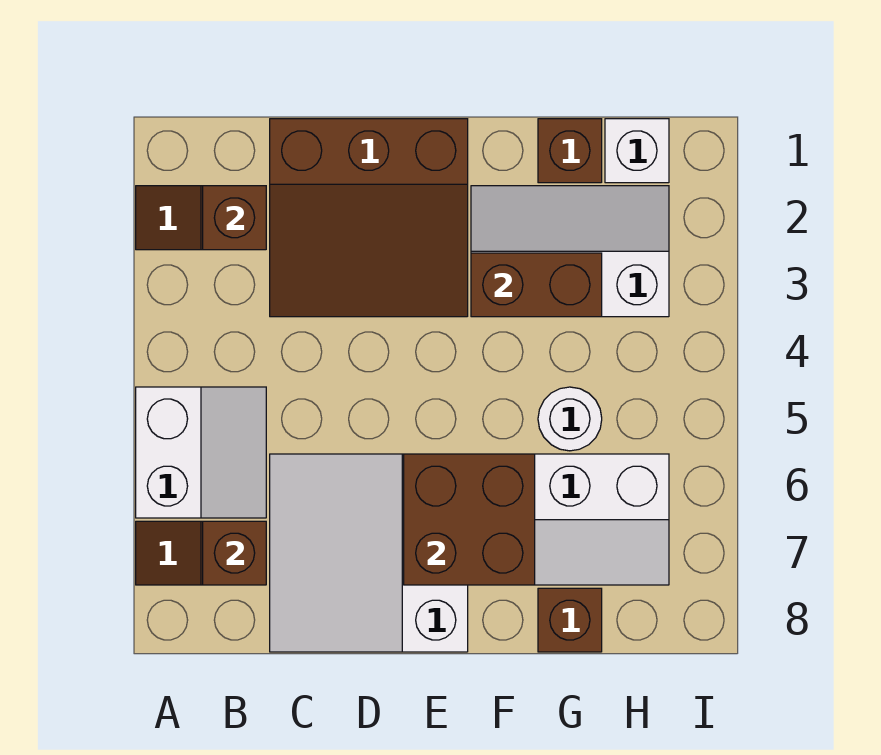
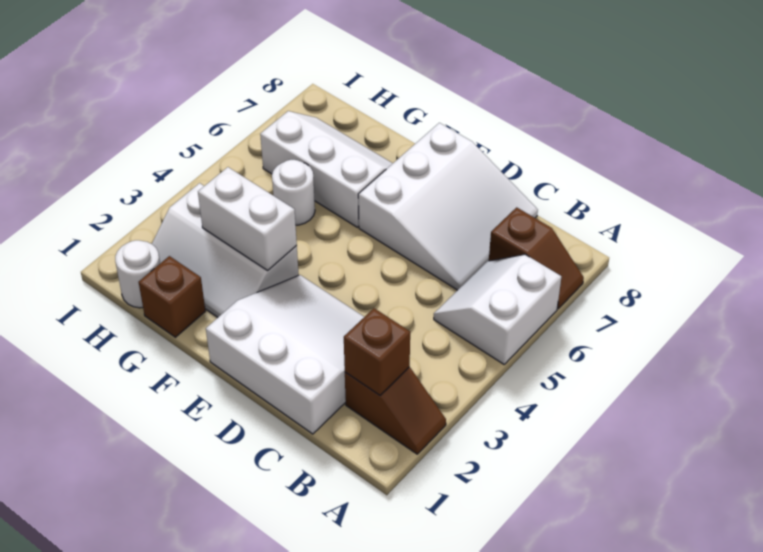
brown 1x1 brick [203,521,266,585] -> none
brown 3x3 slope [270,119,468,317] -> white 3x3 slope [206,275,364,434]
brown 2x2 brick [404,454,535,585] -> none
brown 1x2 brick [471,253,602,317] -> white 1x2 brick [198,167,297,271]
brown 1x1 brick [538,588,602,652] -> none
white 1x1 brick [605,119,669,183] -> white 1x1 round brick [115,240,160,308]

